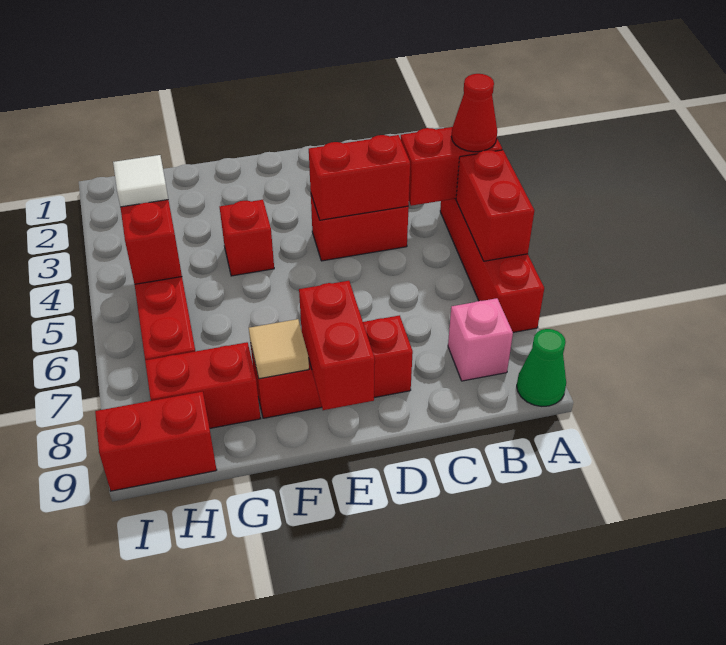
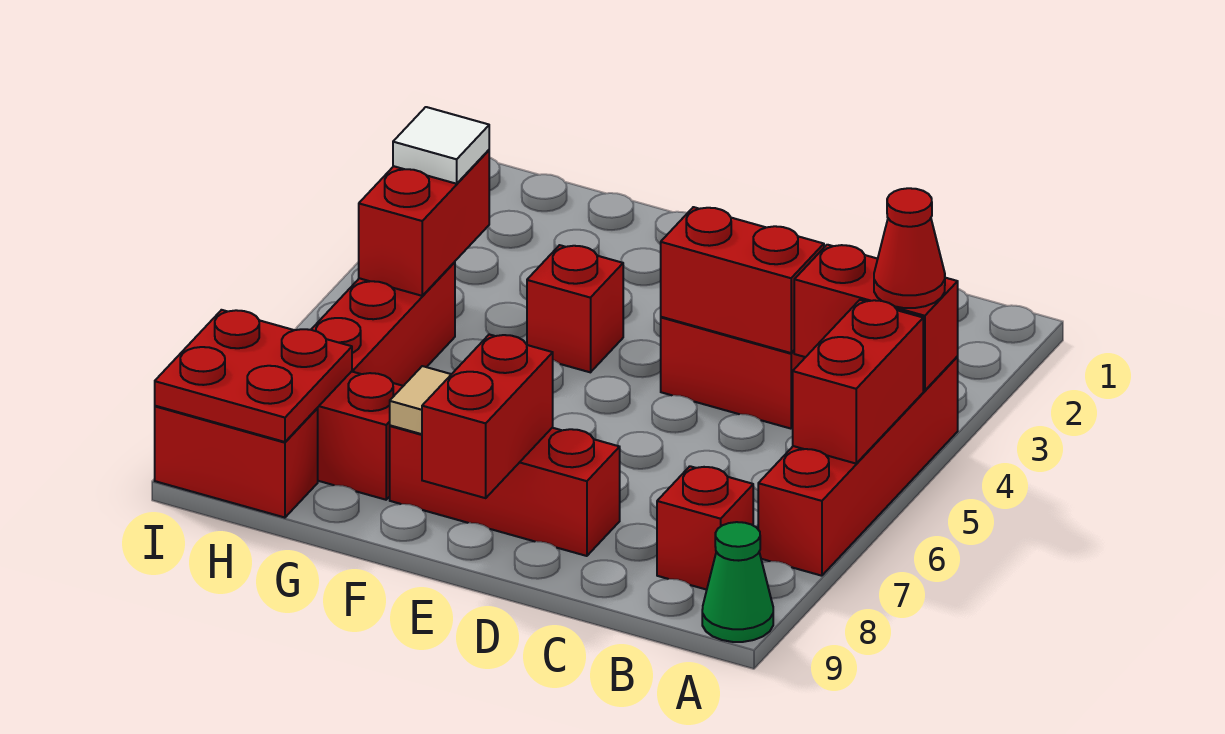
pink 1x1 brick [448,298,513,381] -> red 1x1 brick [657,466,753,590]
none -> red 2x2 plate [155,310,352,442]

